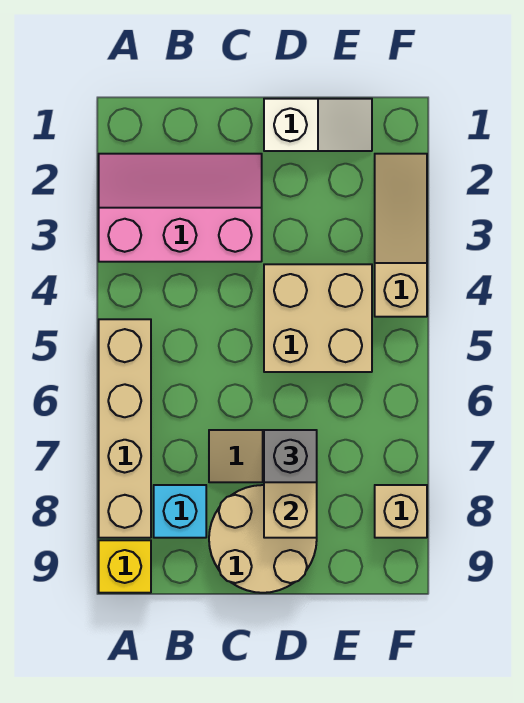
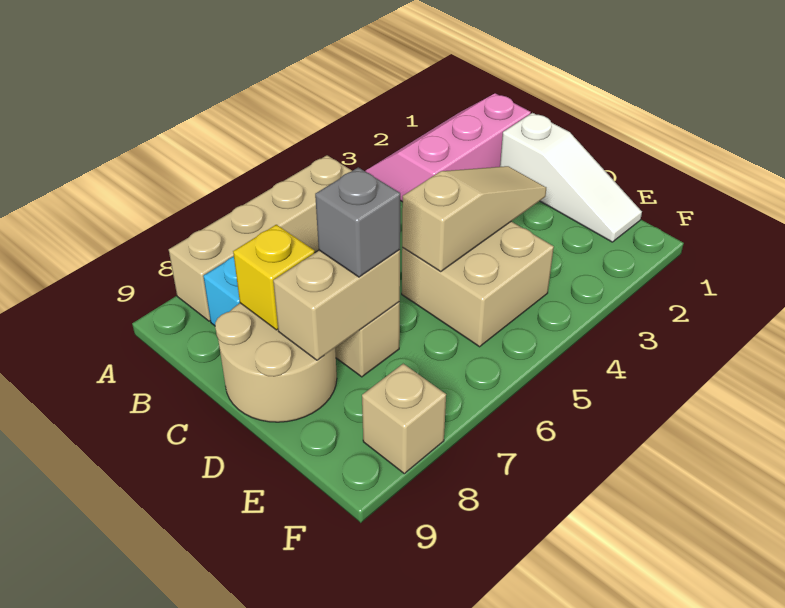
pink 2x3 slope [99,154,262,262] -> pink 2x3 slope turned to [365,93,531,202]
yellow 1x1 brick [99,540,151,593] -> yellow 1x1 brick moved to [233,225,315,330]
white 1x2 slope [264,99,372,151] -> white 1x3 slope [500,113,642,242]
tan 1x3 slope [375,154,427,317] -> tan 1x3 slope moved to [402,166,546,271]

